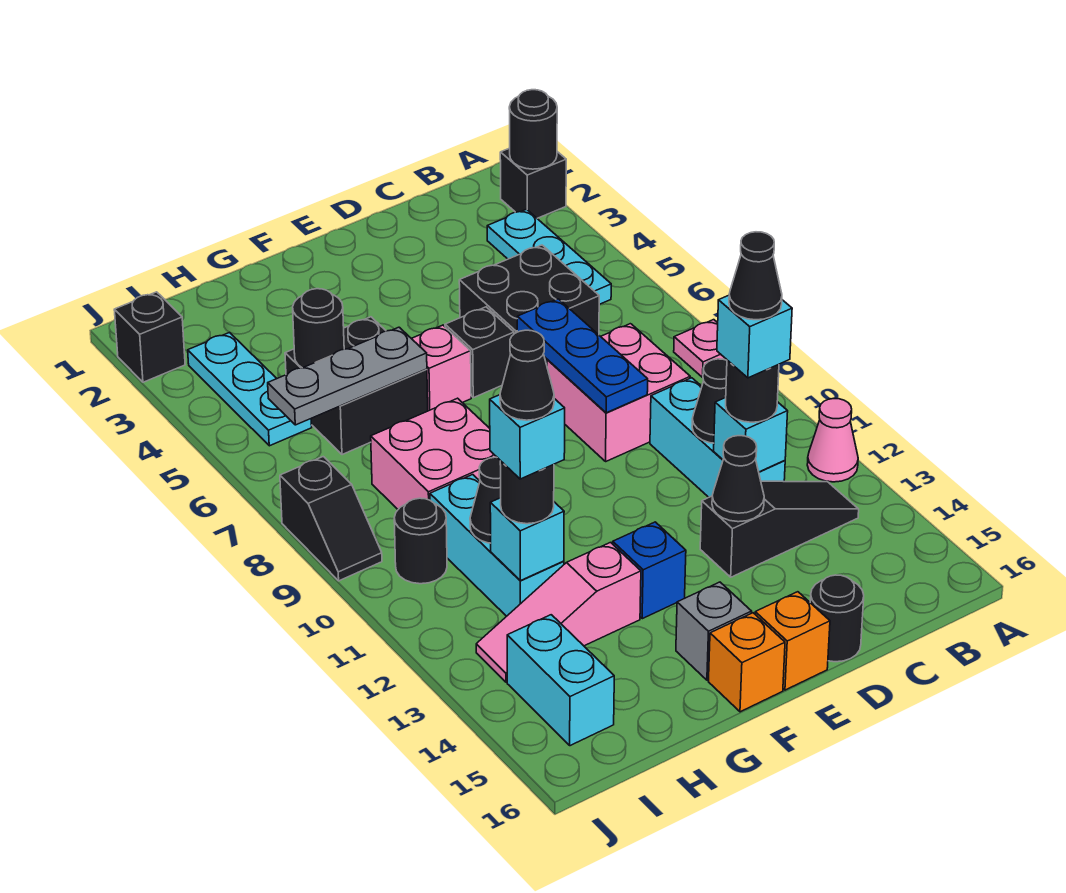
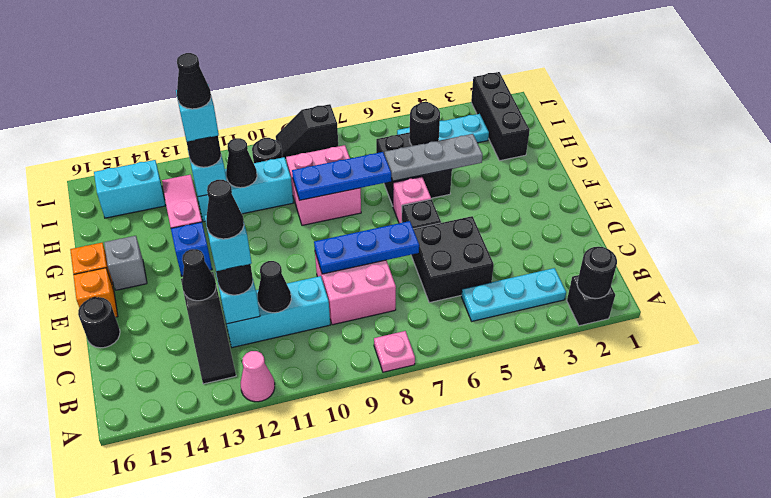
grey 1x3 plate [268,327,427,425] -> grey 1x3 plate turned to [385,134,483,181]
none -> blue 1x3 plate [292,152,391,200]
black 1x1 brick [114,292,185,382] -> black 1x3 brick [471,72,530,161]

